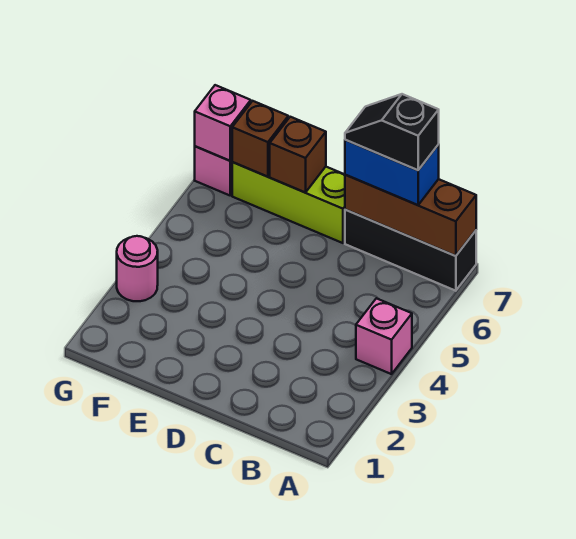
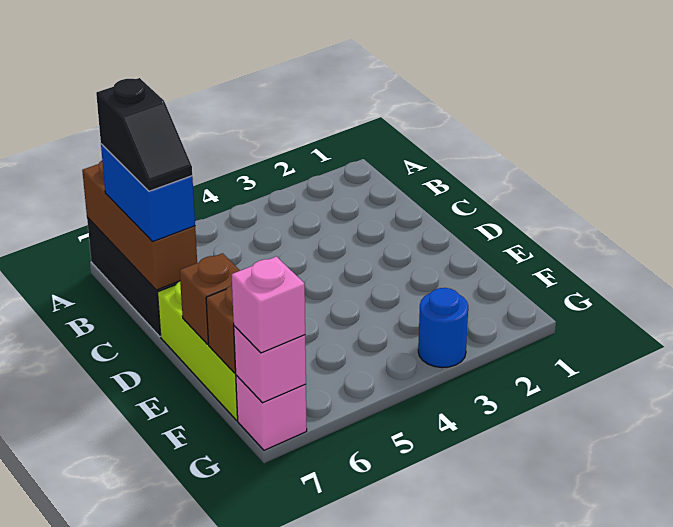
pink 1x1 brick [356,298,412,374] -> pink 1x1 brick moved to [232,256,305,353]
pink 1x1 round brick [117,236,158,301] -> blue 1x1 round brick [418,288,468,368]

